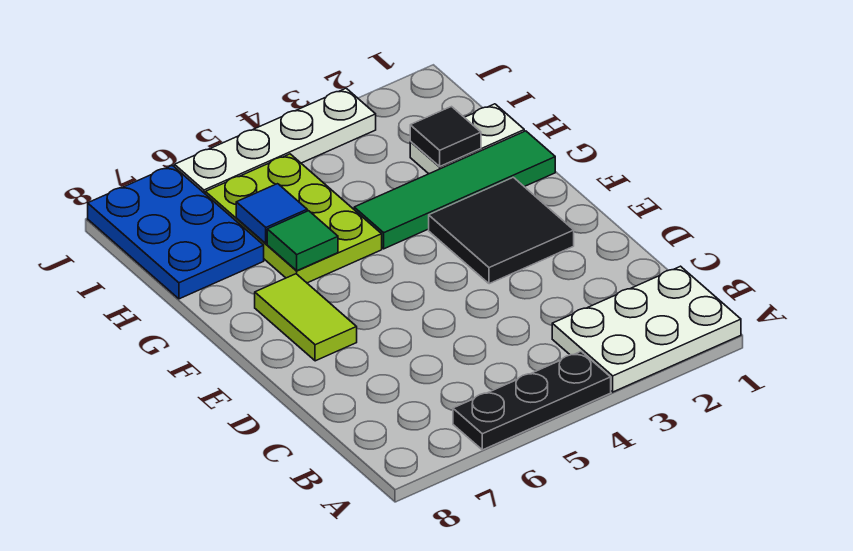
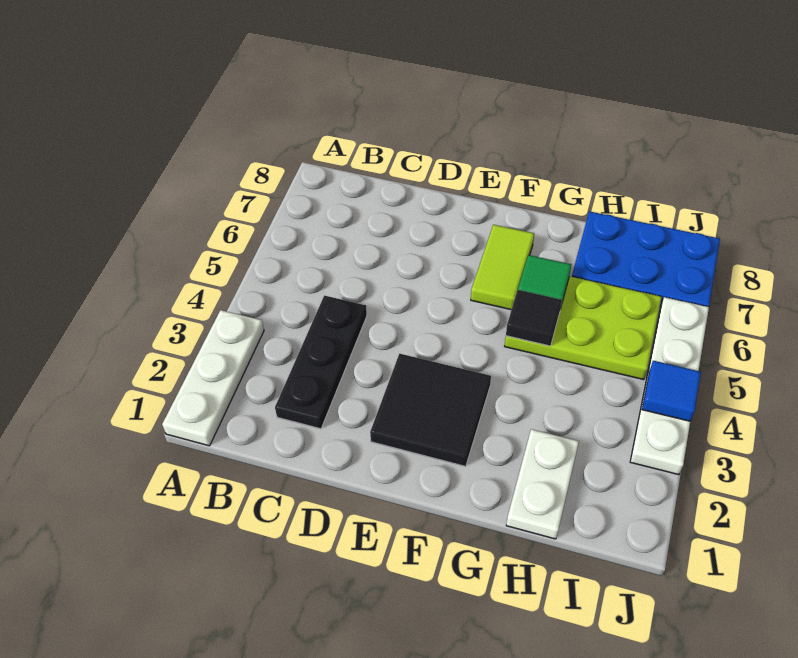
white 2x3 plate [552,266,741,392] -> white 1x3 plate [162,310,264,446]
black 1x3 plate [453,351,611,450] -> black 1x3 plate moved to [275,295,367,429]
lime 1x2 tile [255,274,357,361] -> lime 1x2 tile turned to [471,225,534,310]
green 1x4 tile [354,131,555,249] -> none
black 1x1 tile [410,107,481,167] -> black 1x1 tile moved to [506,290,562,346]
blue 1x1 tile [236,184,307,244] -> blue 1x1 tile moved to [642,361,701,421]

